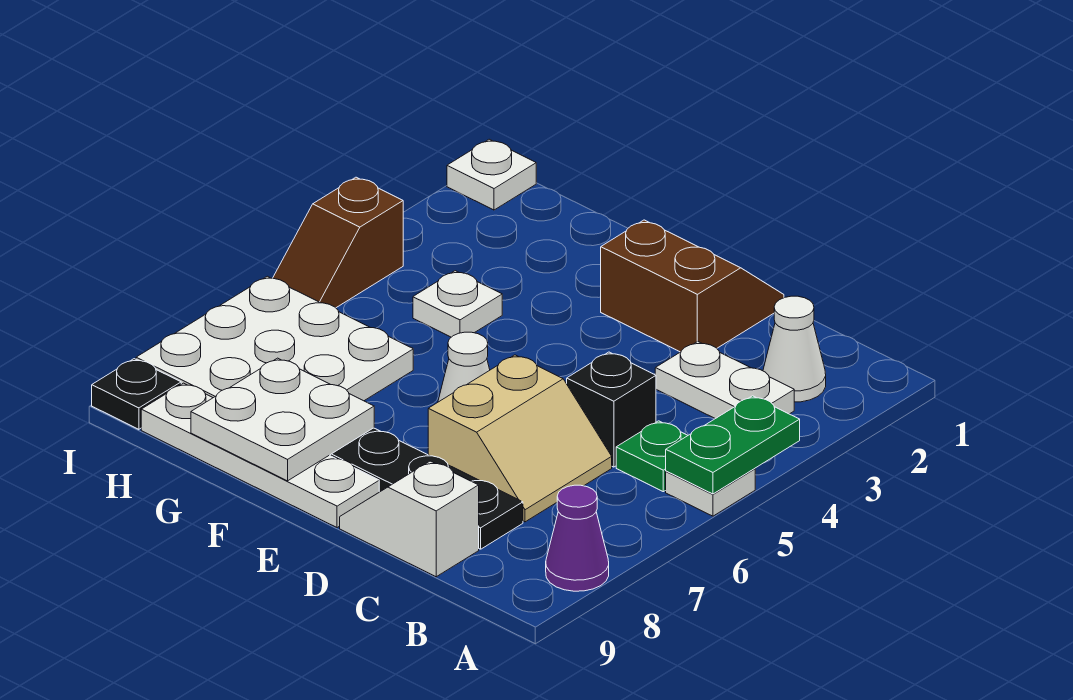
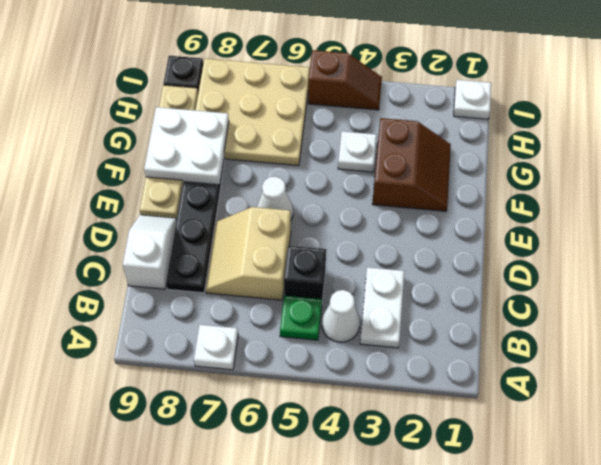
green 1x2 plate [666,396,800,494] -> none
white 1x1 plate [666,469,755,516] -> white 1x1 plate moved to [194,325,238,370]
purple 1x1 cone [546,485,609,591] -> none
white 1x1 cone [763,296,826,402] -> white 1x1 cone moved to [322,290,360,342]
tan 2x2 slope [428,355,612,522] -> tan 2x2 slope turned to [206,207,291,300]
brown 2x2 slope [601,220,784,352] -> brown 2x2 slope moved to [372,118,451,211]
white 1x4 plate [141,383,379,528] -> tan 1x4 plate [140,85,198,220]
white 3x3 plate [136,276,413,401] -> tan 3x3 plate [195,59,310,166]
brown 1x2 slope [273,177,403,308] -> brown 1x2 slope turned to [308,50,382,110]

